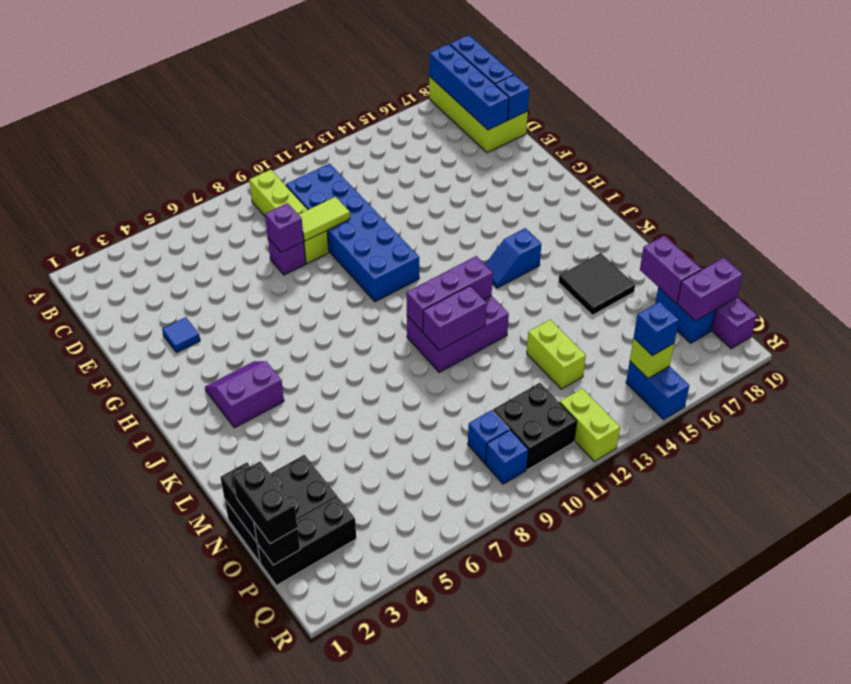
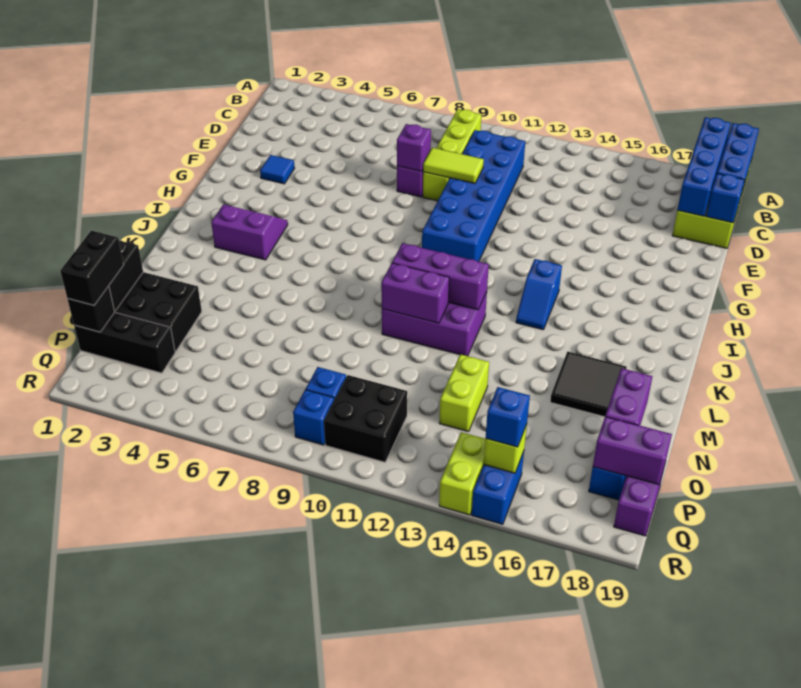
blue 1x2 slope [485,228,541,288] -> blue 1x2 slope turned to [516,259,562,330]
lime 1x2 brick [560,388,620,461] -> lime 1x2 brick moved to [439,432,485,515]

